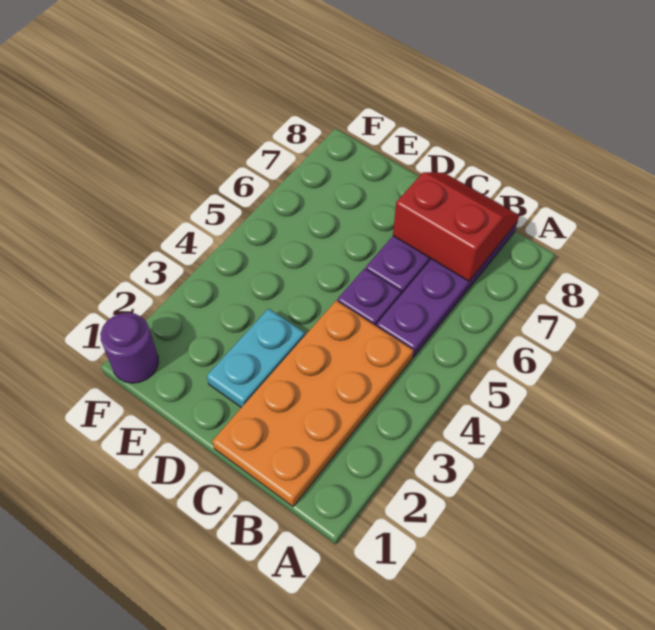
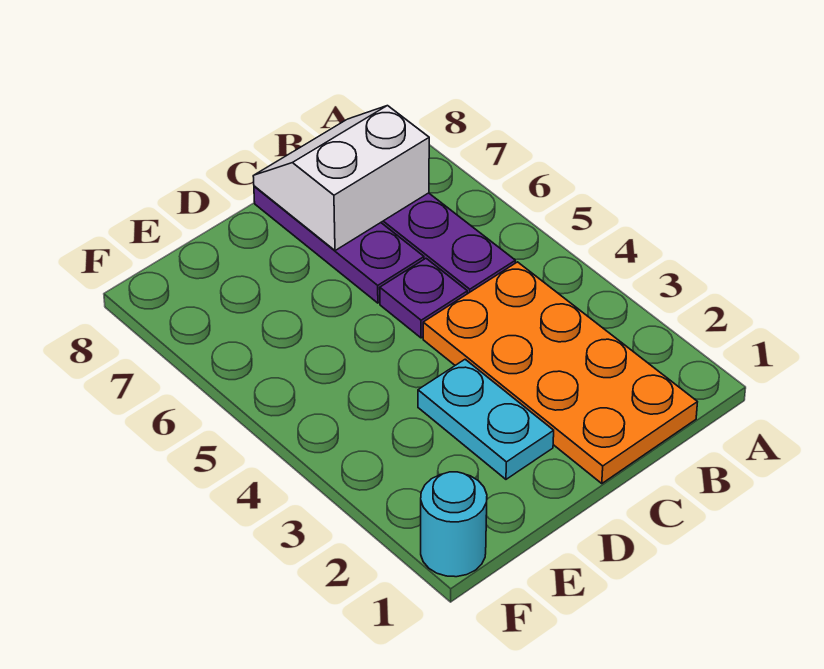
red 2x2 slope [393,172,519,281] -> white 2x2 slope [253,106,429,251]
purple 1x1 round brick [100,313,159,383] -> cyan 1x1 round brick [421,472,487,577]

